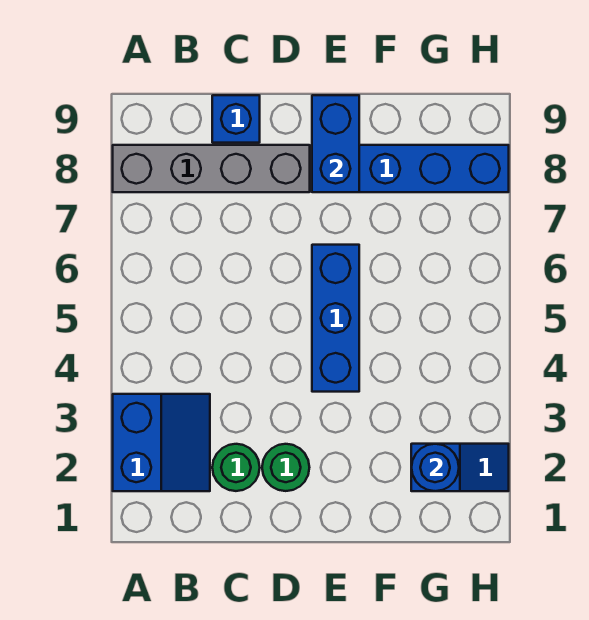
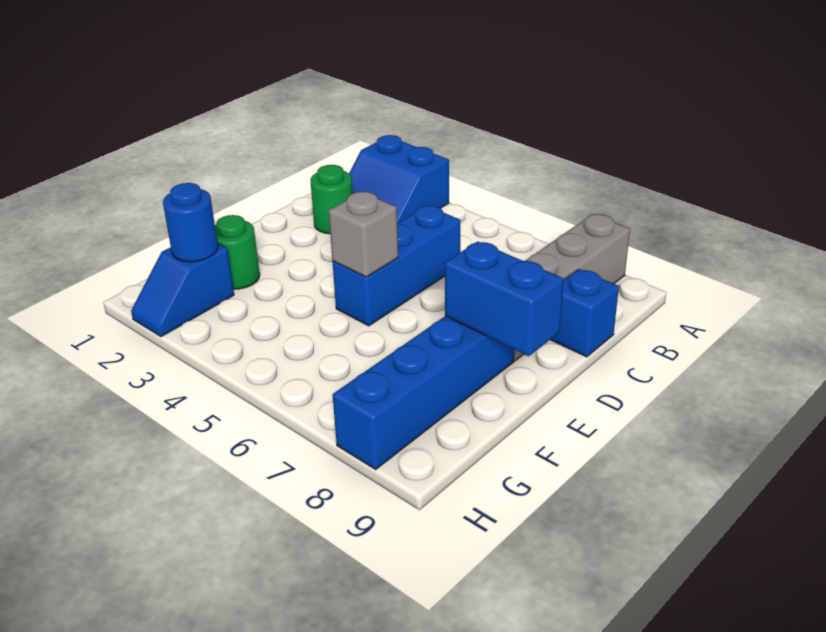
green 1x1 round brick [262,444,309,491] -> green 1x1 round brick moved to [215,215,260,289]
blue 1x3 brick [312,245,359,392] -> blue 1x3 brick turned to [333,206,461,326]
none -> grey 1x1 brick [329,192,398,277]

